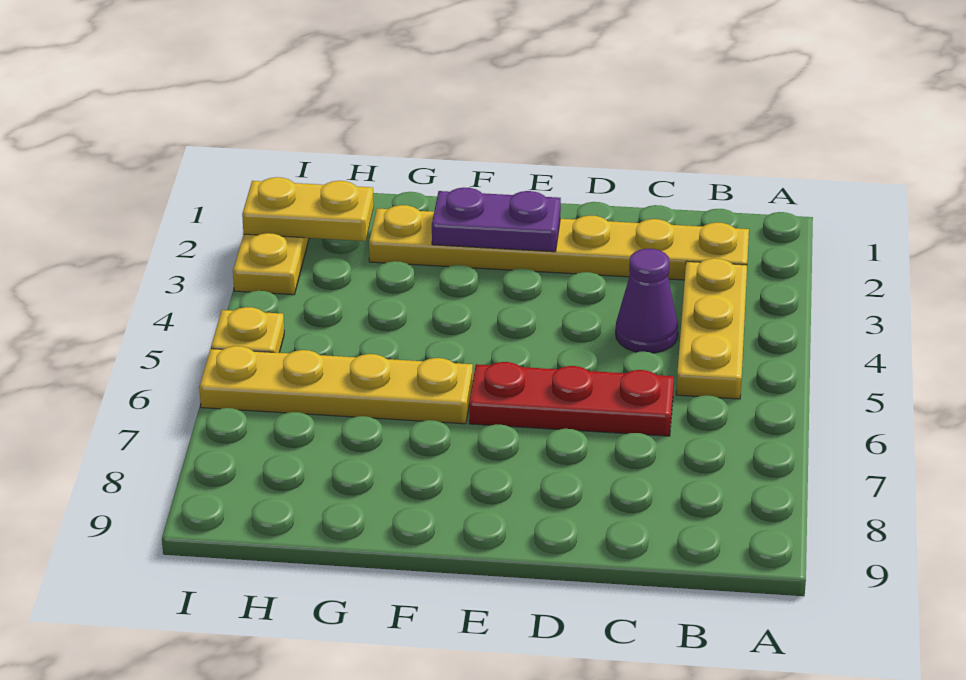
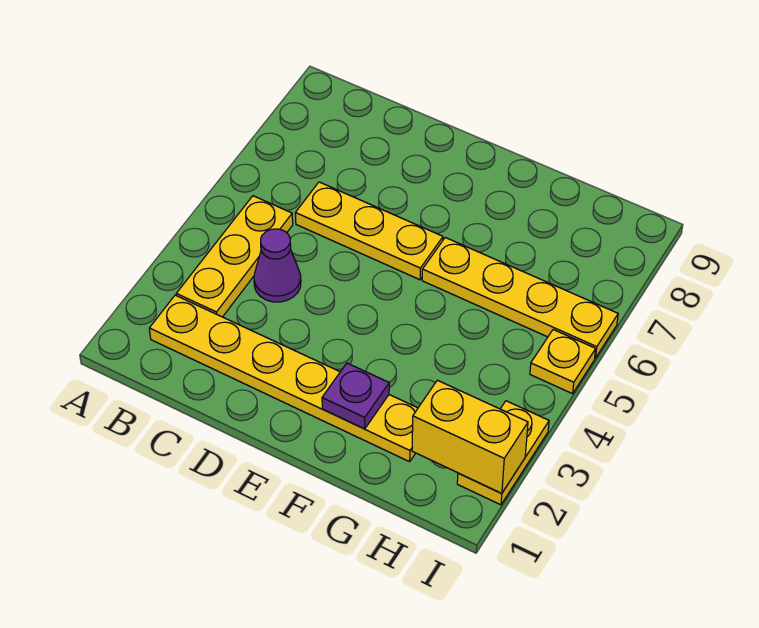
red 1x3 plate [469,362,674,436] -> yellow 1x3 plate [295,182,443,280]
purple 1x2 plate [432,188,561,252] -> purple 1x1 plate [322,363,389,429]
yellow 1x2 plate [242,177,374,241] -> yellow 1x2 brick [412,380,528,493]

